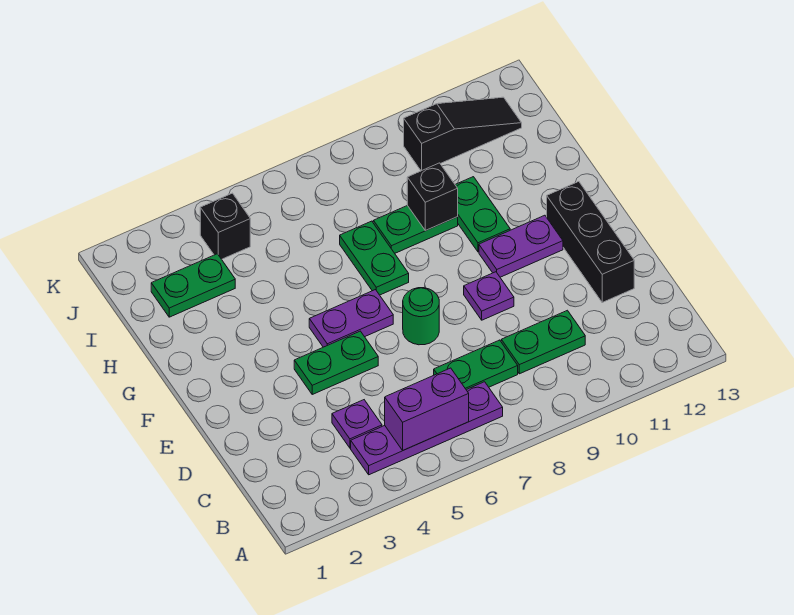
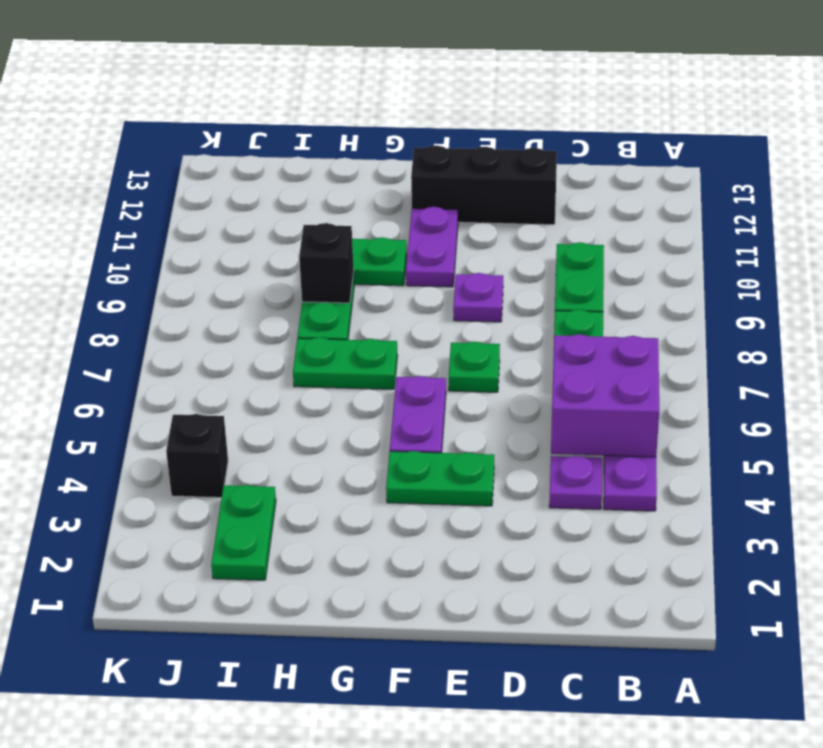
purple 1x2 brick [385,368,469,450] -> purple 2x2 brick [551,334,659,457]
green 1x2 plate [294,331,378,394] -> green 1x2 plate turned to [386,451,494,506]
green 1x1 round brick [403,288,439,345] -> green 1x1 plate [449,342,500,392]
black 1x3 slope [404,97,522,171] -> none

